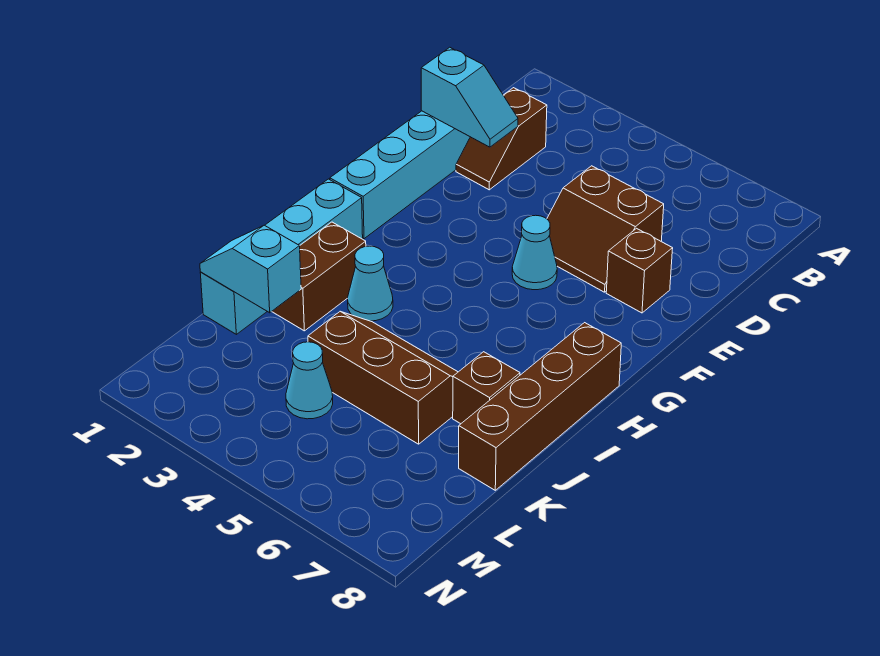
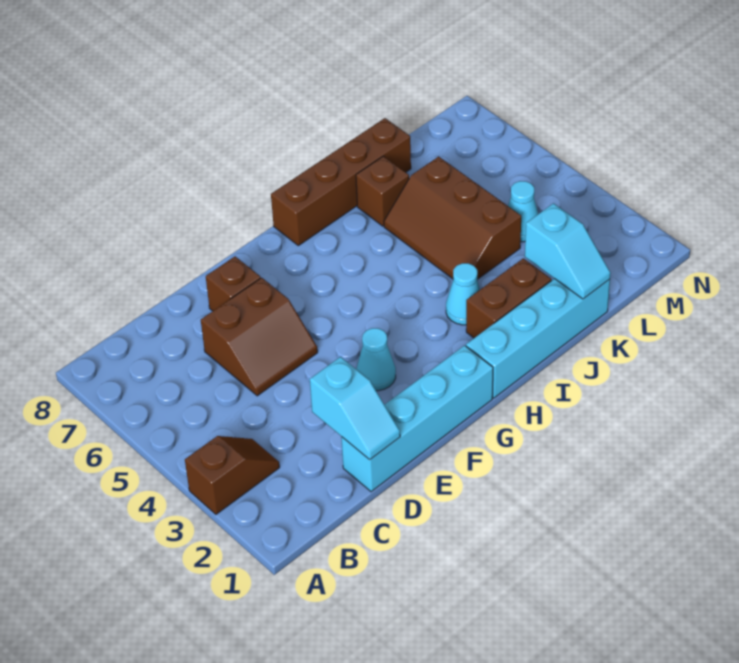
brown 1x2 slope [456,88,547,190] -> brown 1x2 slope moved to [185,436,280,514]
cyan 1x2 slope [421,47,518,147] -> cyan 1x2 slope turned to [310,357,400,460]
brown 2x2 slope [547,166,664,292] -> brown 2x2 slope turned to [201,278,318,396]
cyan 1x1 cone [512,215,557,290] -> cyan 1x1 cone moved to [357,328,396,391]

